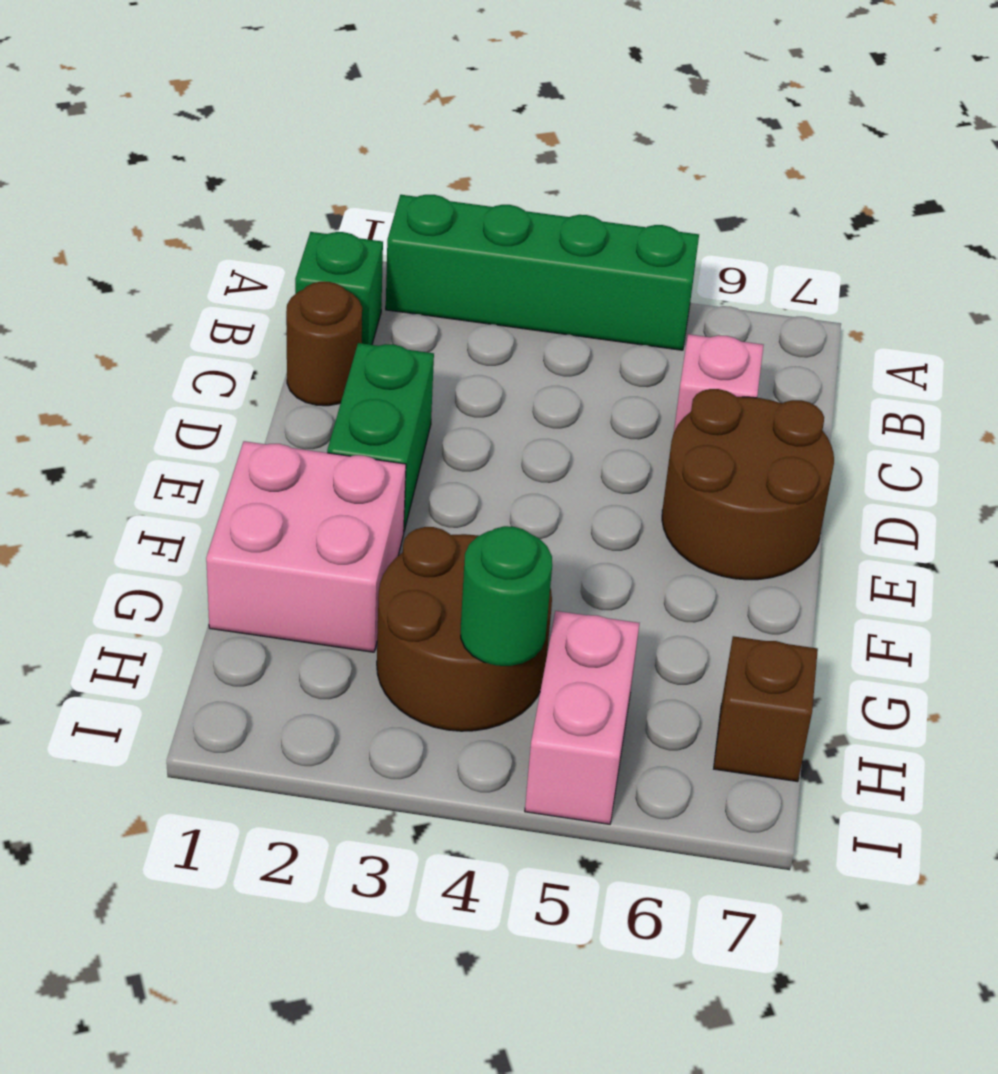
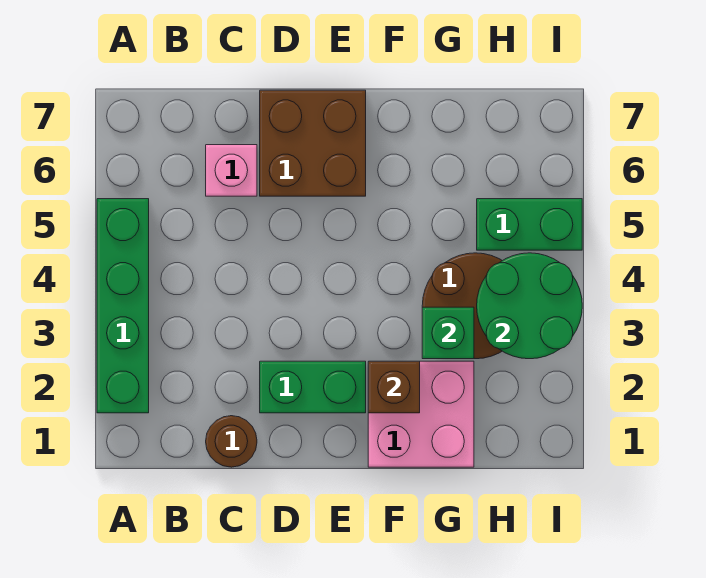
green 1x1 brick [295,232,383,345] -> green 1x1 brick moved to [422,307,474,359]
brown 2x2 round brick [662,389,834,580] -> brown 2x2 brick [260,90,366,196]
green 1x1 round brick [461,526,552,666] -> green 2x2 round brick [477,253,582,359]
pink 1x2 brick [525,611,639,824] -> green 1x2 brick [477,199,582,250]
brown 1x1 brick [714,636,818,782] -> brown 1x1 brick moved to [368,361,420,413]

